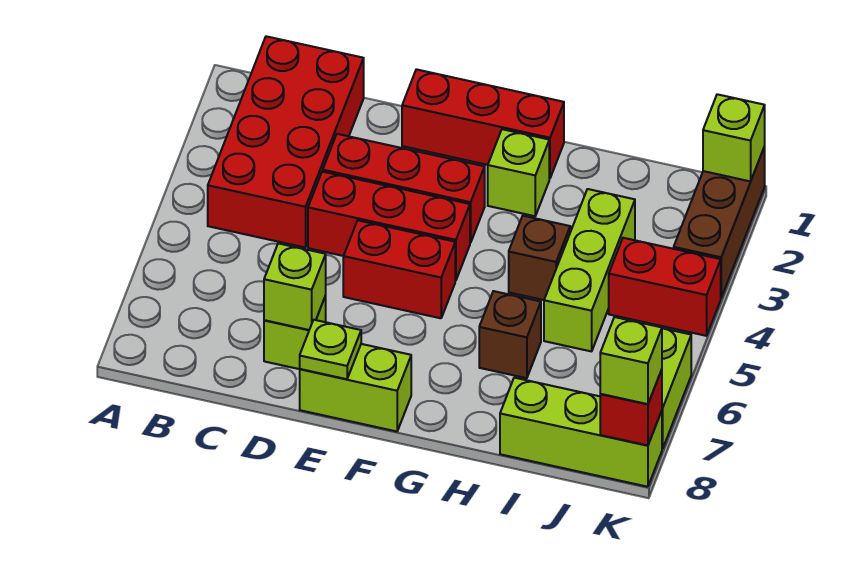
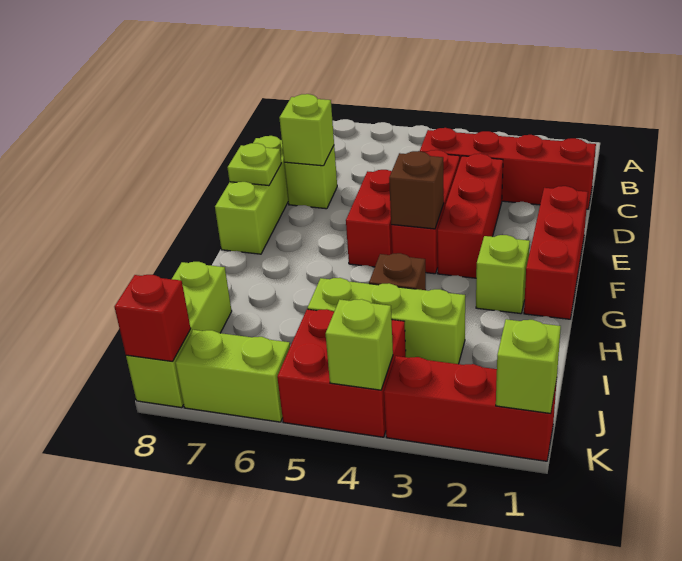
red 2x4 brick [208,36,364,247] -> red 1x4 brick [420,128,596,209]
lime 1x2 brick [300,344,411,431] -> lime 1x3 brick [215,136,288,254]
brown 1x1 brick [479,291,541,378] -> brown 1x1 brick moved to [389,151,444,229]
red 1x2 brick [609,238,721,336] -> red 2x2 brick [277,309,406,437]
brown 1x3 brick [674,147,765,297] -> red 1x3 brick [384,356,557,461]
lime 1x1 brick [600,317,662,404] -> lime 1x1 brick moved to [326,299,393,390]

